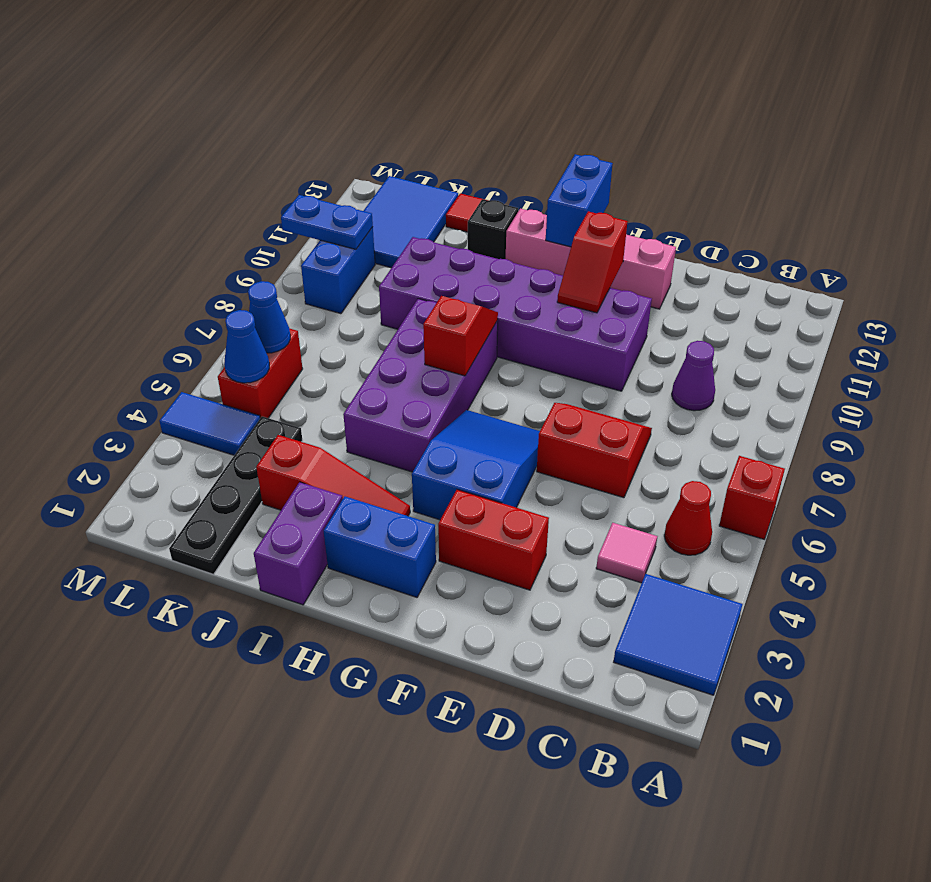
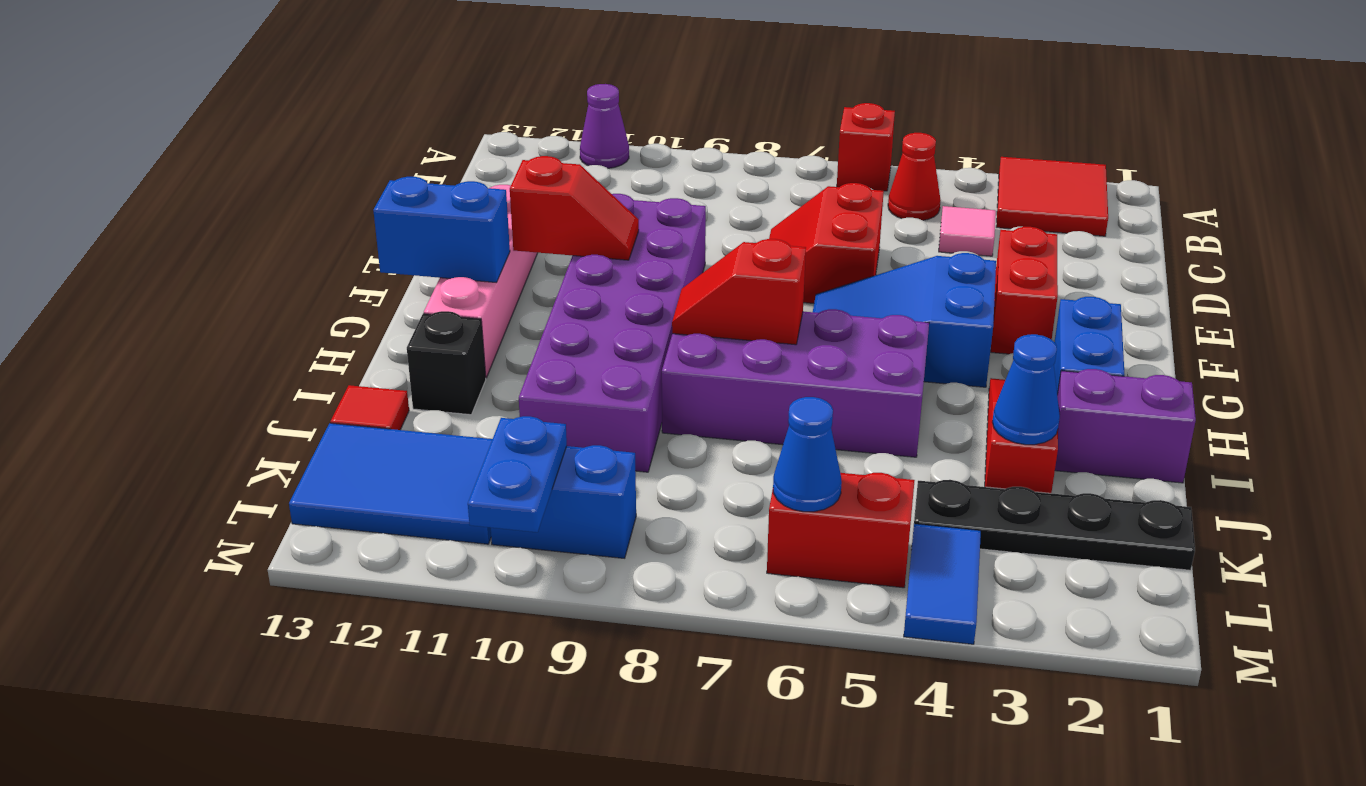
blue 2x2 tile [614,574,742,695] -> red 2x2 tile [996,157,1108,236]
purple 1x1 cone [672,341,715,411] -> purple 1x1 cone moved to [580,84,629,168]
blue 1x1 cone [224,310,269,383] -> blue 1x1 cone moved to [992,334,1060,445]

